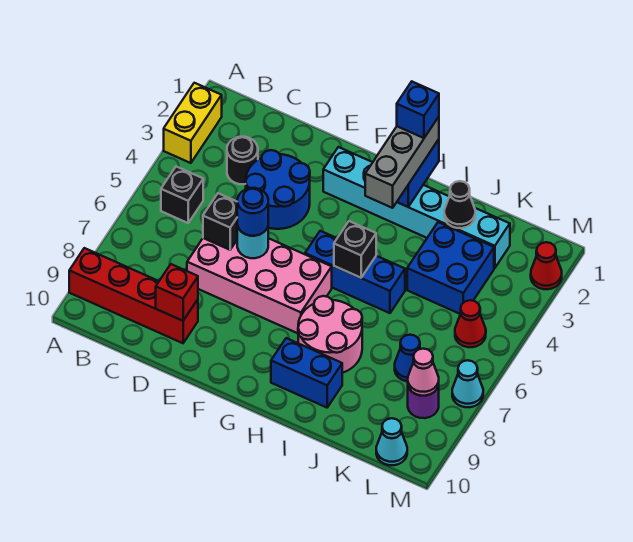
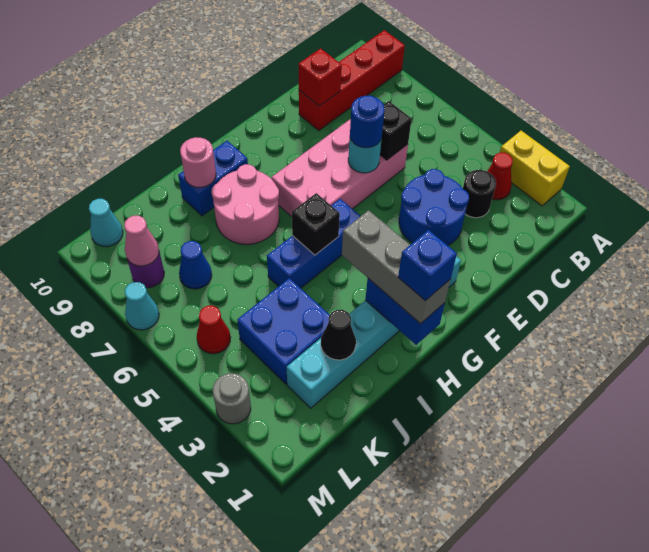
black 1x1 brick [161,167,203,223] -> none
none -> pink 1x1 round brick [180,137,216,187]
red 1x1 cone [531,242,562,289] -> red 1x1 cone moved to [487,153,513,200]
none -> grey 1x1 round brick [213,373,251,424]

